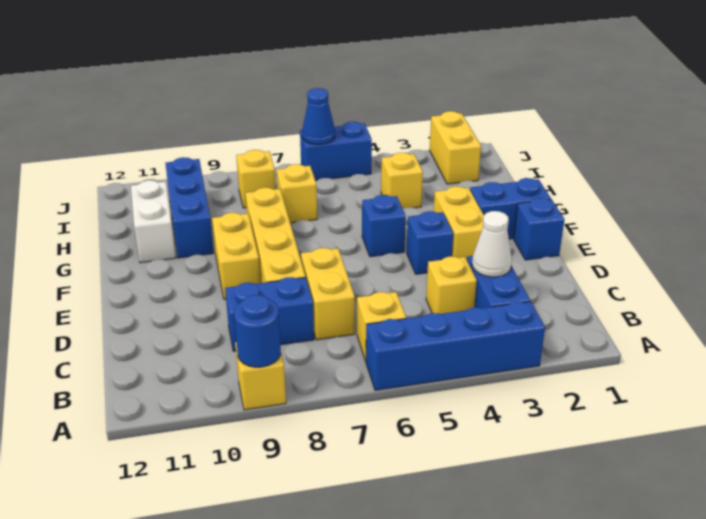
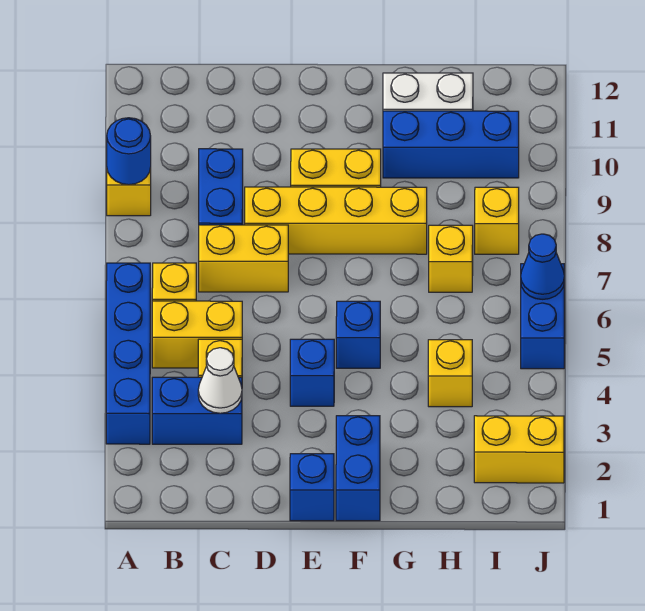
yellow 1x2 brick [434,186,484,259] -> yellow 1x2 brick moved to [152,301,242,368]

